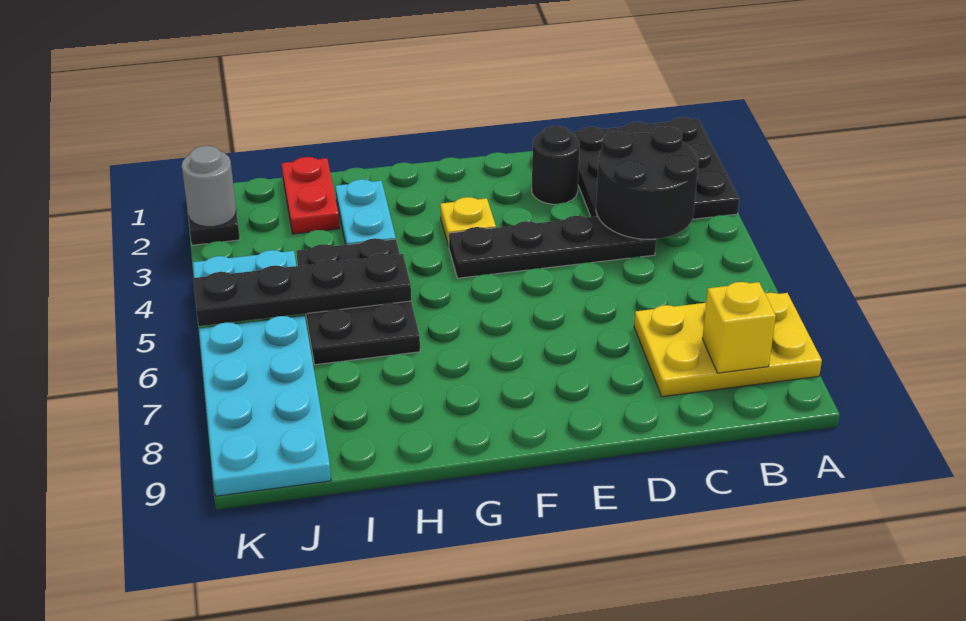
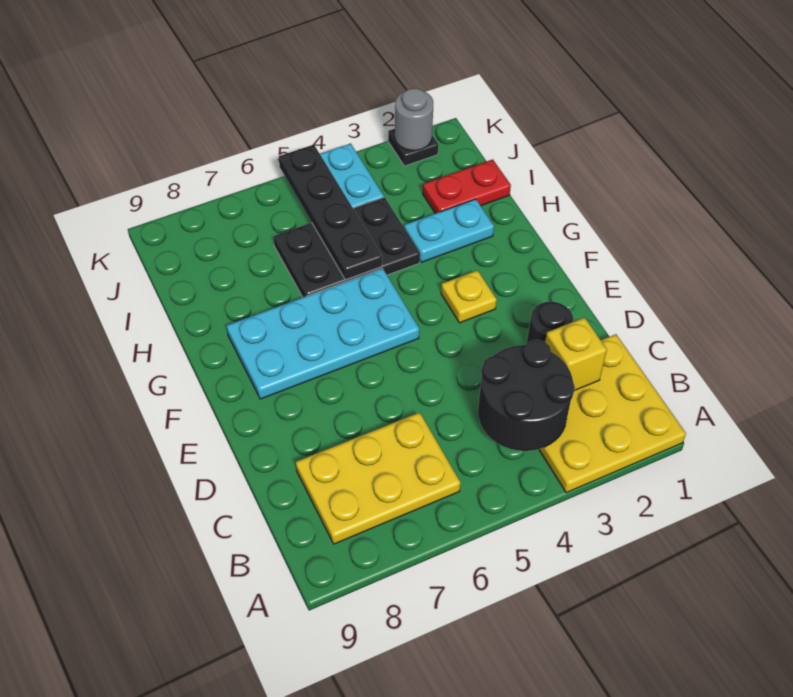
black 3x3 plate [571,117,739,219] -> yellow 3x3 plate [539,334,686,493]
yellow 2x3 plate [634,293,822,397] -> yellow 2x3 plate turned to [296,412,460,544]
yellow 1x1 brick [702,282,776,373] -> yellow 1x1 brick moved to [545,318,607,390]
black 1x4 plate [449,216,656,278] -> none
cyan 2x4 plate [199,316,331,496] -> cyan 2x4 plate moved to [227,268,419,399]

